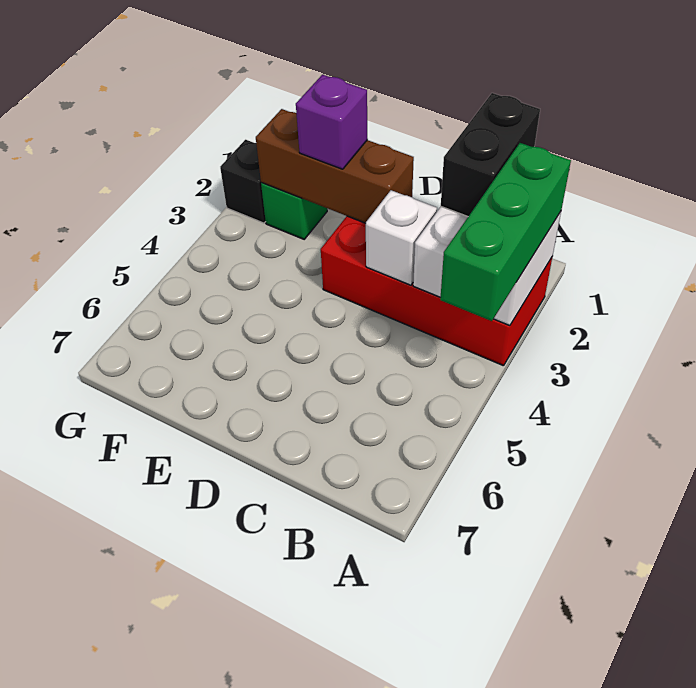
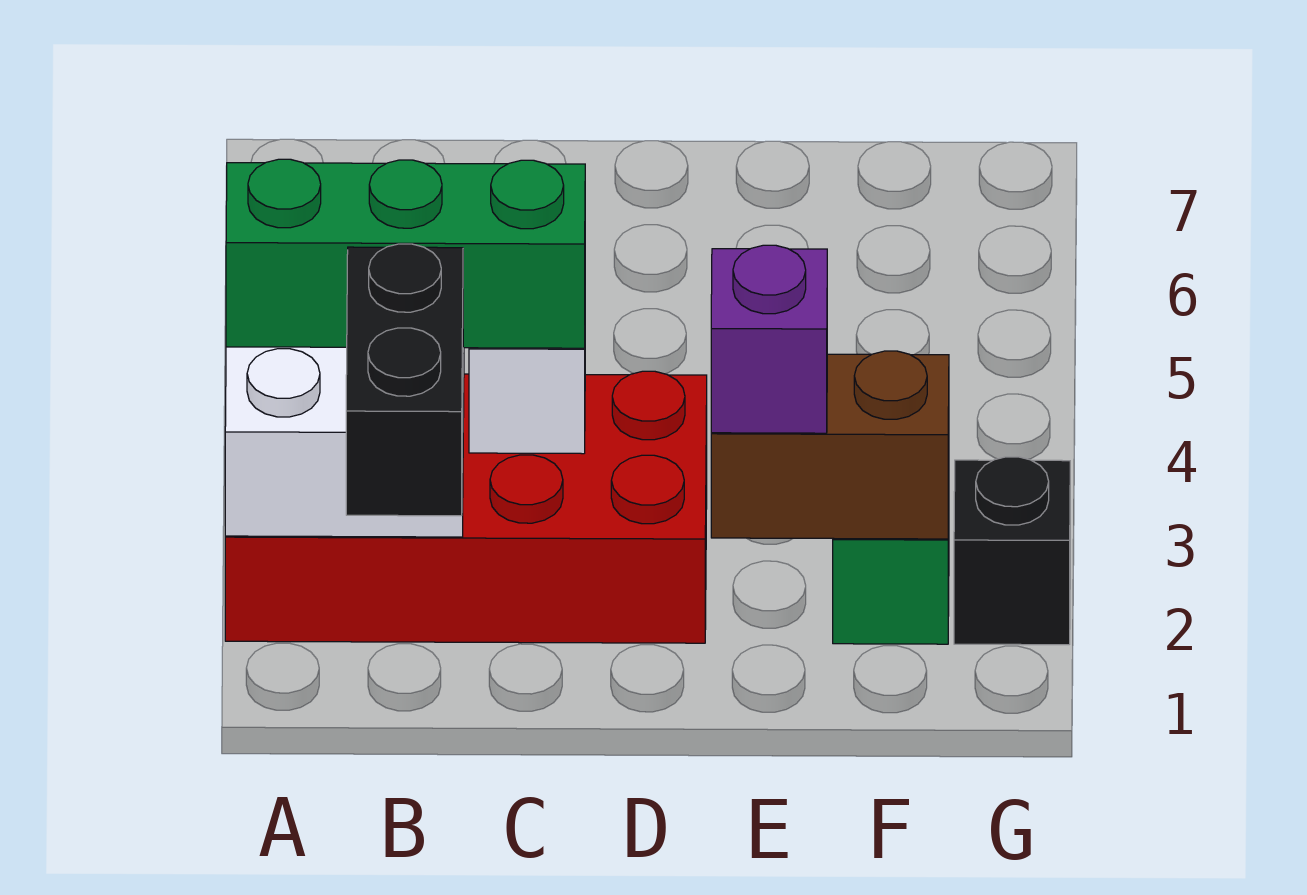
green 1x3 brick [440,143,571,321] -> green 1x3 brick turned to [226,159,585,348]
brown 1x3 brick [256,109,414,223] -> brown 1x2 brick [711,351,949,539]

